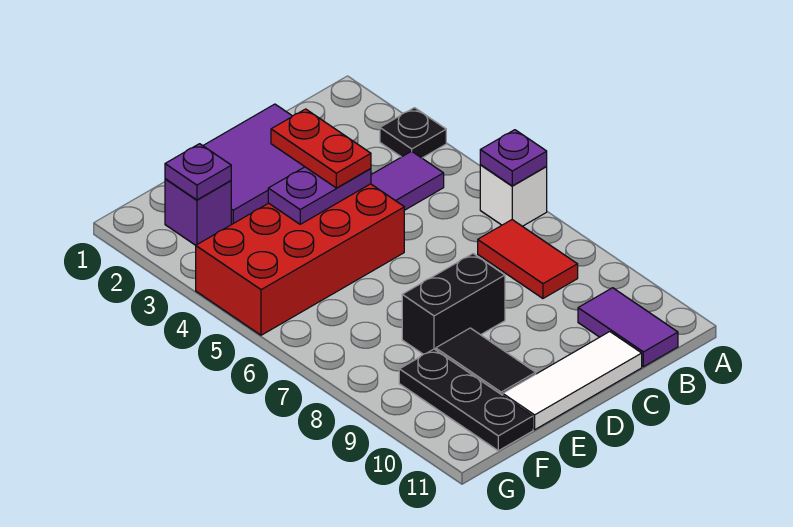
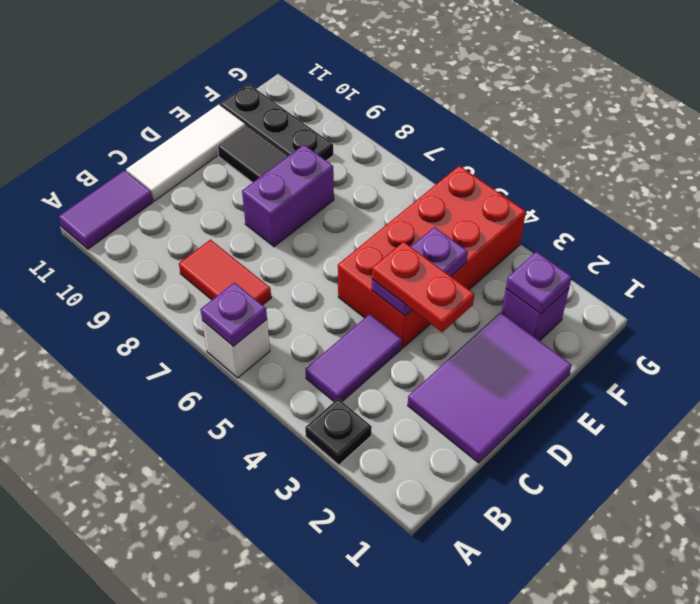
purple 1x2 tile [578,288,678,367] -> purple 1x2 tile turned to [59,170,153,249]
black 1x2 brick [402,254,505,354] -> purple 1x2 brick [242,145,334,247]

